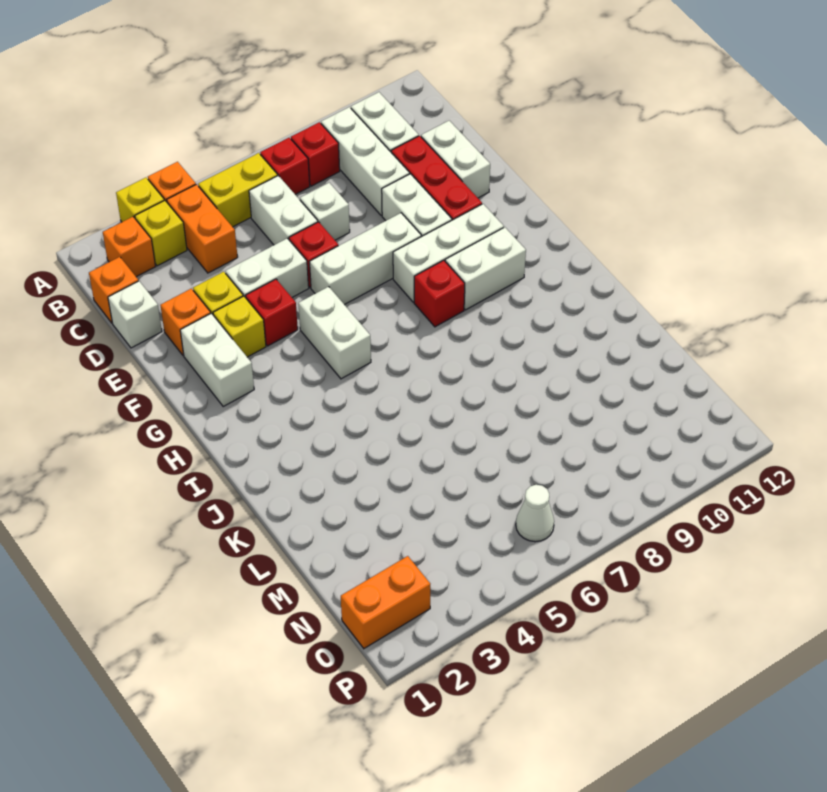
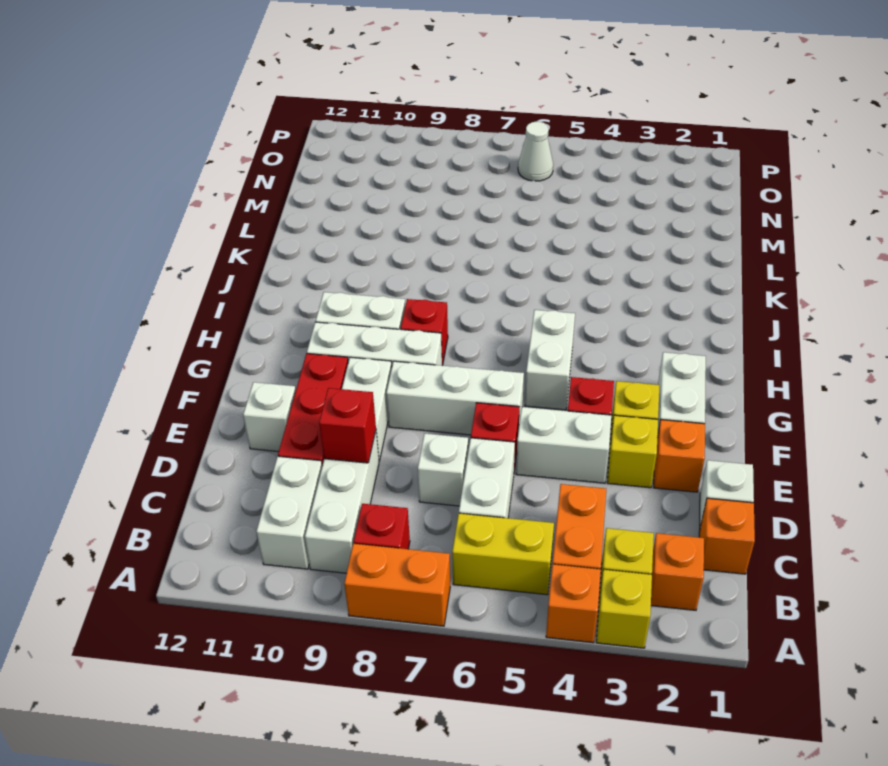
red 1x1 brick [260,138,310,195] -> red 1x1 brick moved to [319,388,376,463]
white 1x2 brick [421,121,490,198] -> white 1x1 brick [243,382,296,452]
orange 1x2 brick [341,556,430,648] -> orange 1x2 brick moved to [344,543,450,626]

